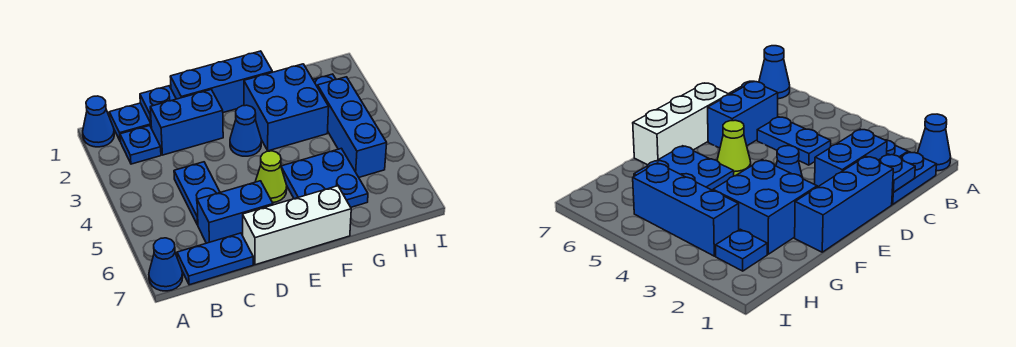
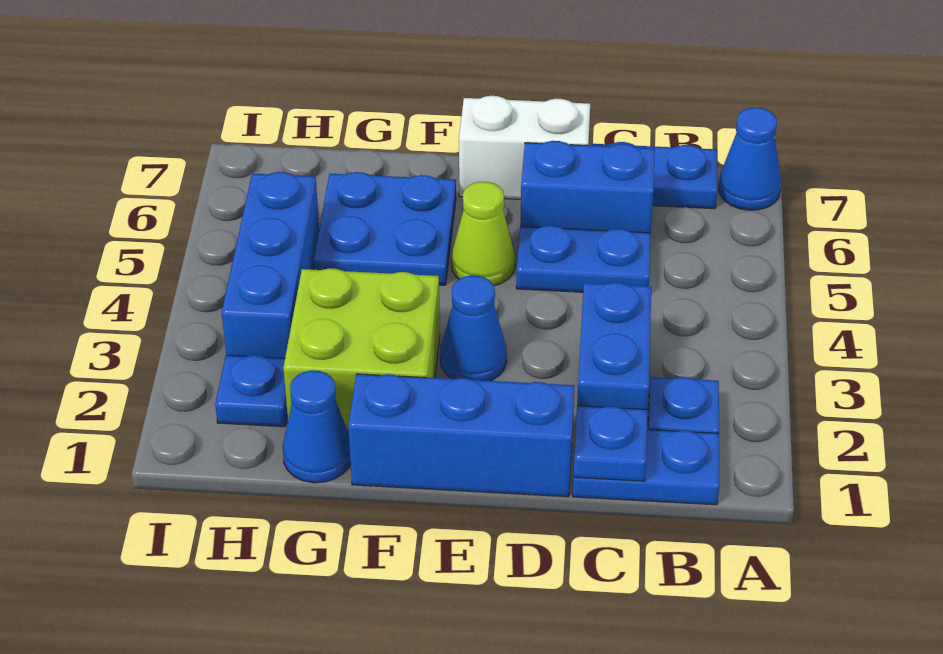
blue 1x1 cone [83,96,114,147] -> blue 1x1 cone moved to [283,370,351,483]
blue 1x2 brick [150,90,223,155] -> blue 1x2 brick turned to [577,282,651,409]
blue 1x2 plate [174,162,220,225] -> blue 1x2 plate turned to [516,225,651,292]
white 1x3 brick [243,186,351,265] -> white 1x2 brick [459,96,590,199]
blue 2x2 brick [244,64,329,151] -> lime 2x2 brick [283,268,440,430]

